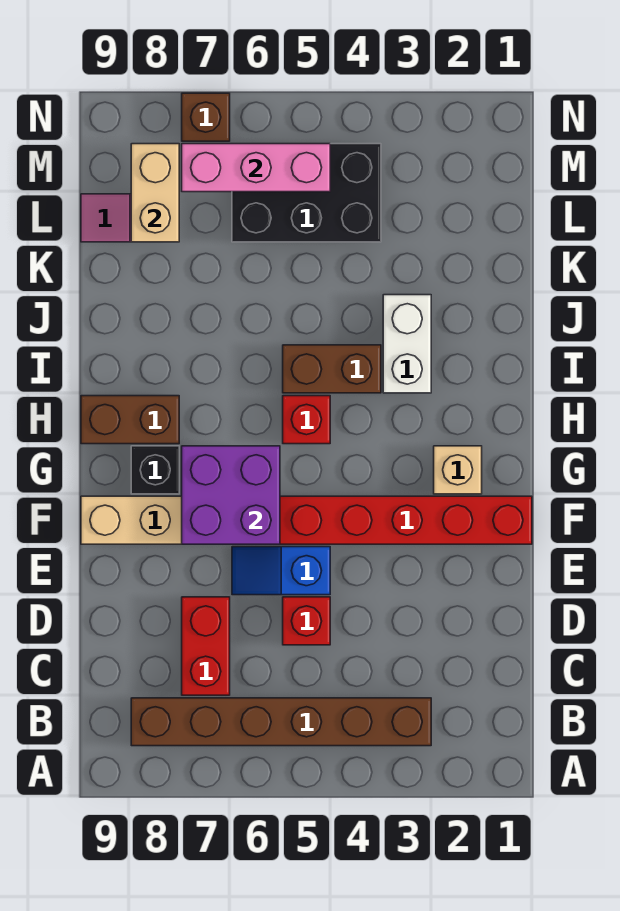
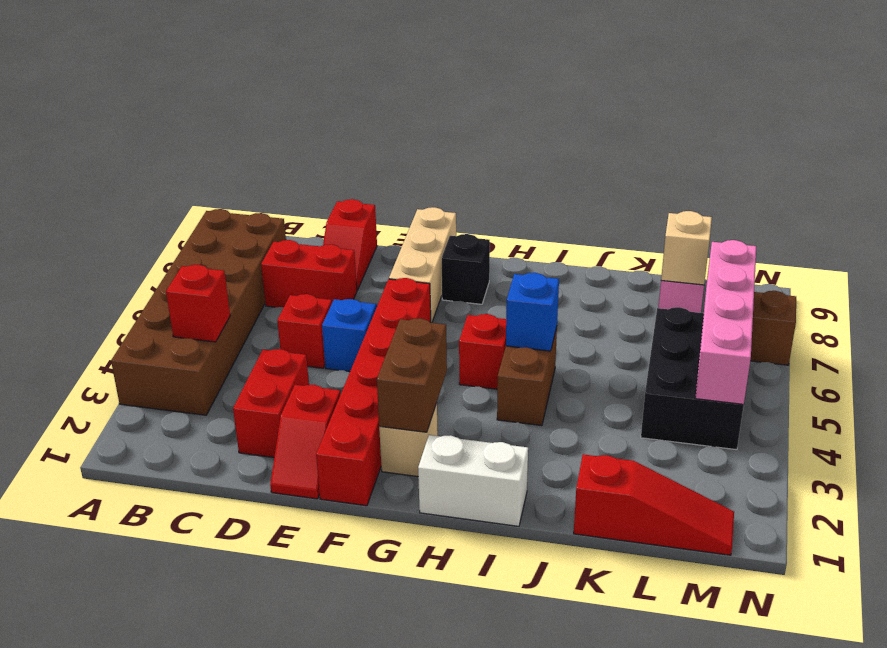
brown 1x6 brick [131,698,431,746] -> brown 2x6 brick [111,209,286,415]
none -> red 1x1 brick [166,265,230,342]
none -> red 1x2 brick [233,349,309,457]
none -> red 1x2 slope [323,199,377,290]
none -> red 1x2 slope [270,385,340,499]
purple 2x2 brick [182,446,280,544] -> none
brown 1x2 brick [81,396,179,444] -> brown 1x2 brick moved to [377,318,447,432]
white 1x2 brick [383,295,431,393] -> white 1x2 brick moved to [418,435,528,526]
none -> blue 1x1 brick [506,273,559,351]
none -> red 1x3 slope [574,454,734,555]
tan 1x2 brick [131,144,179,242] -> tan 1x1 brick [661,211,712,285]
pink 1x3 brick [182,144,330,192] -> pink 1x4 brick [695,240,756,404]

